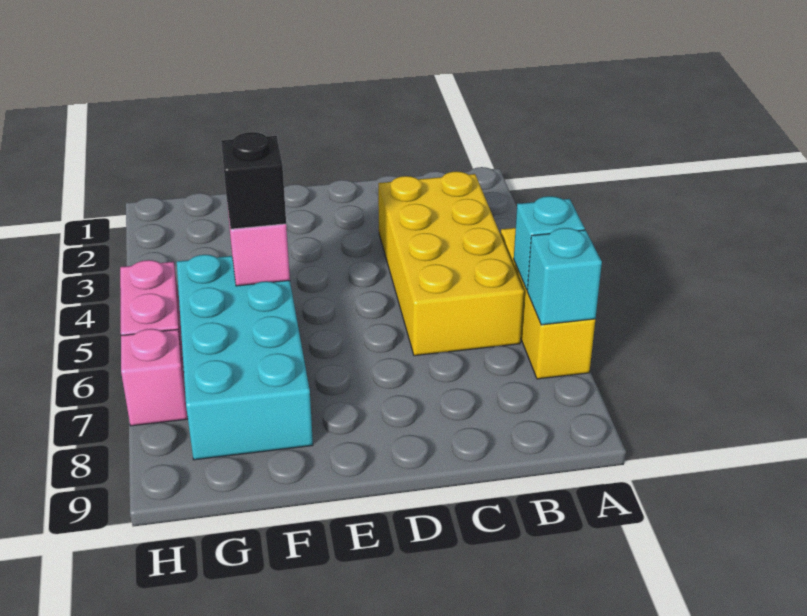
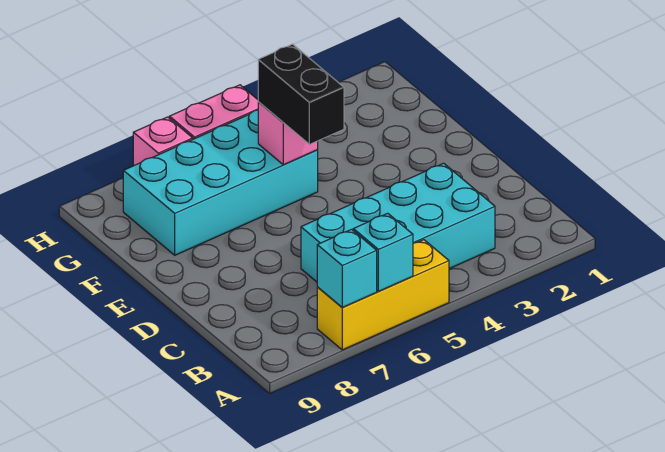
yellow 2x4 brick [378,171,524,356] -> cyan 2x4 brick [301,163,495,282]
black 1x1 brick [221,132,286,229] -> black 1x2 brick [258,44,344,144]

